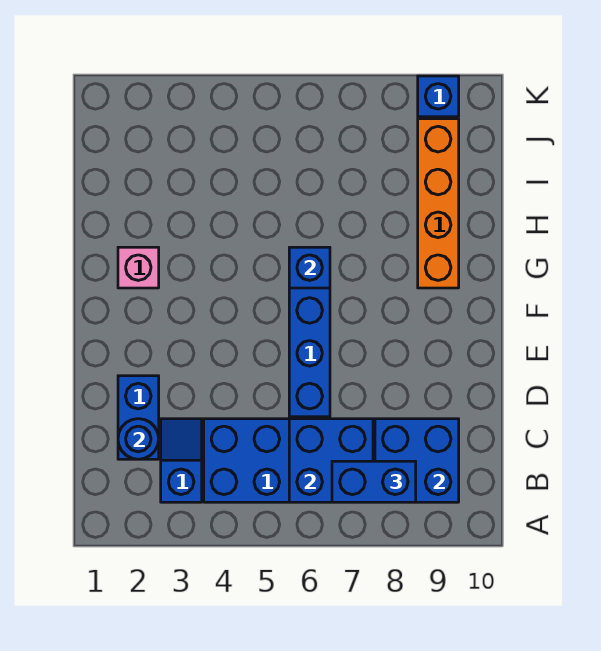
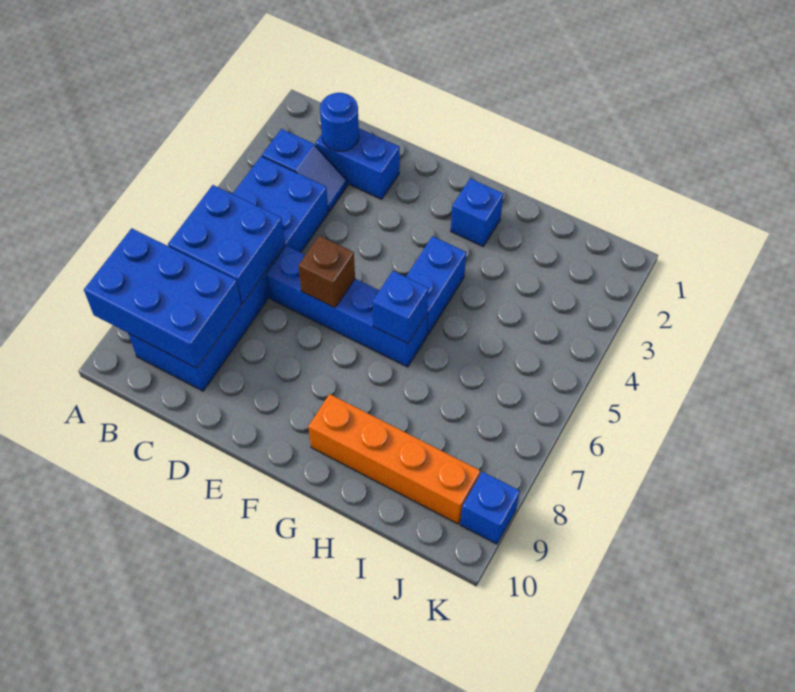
blue 1x2 brick [332,461,416,502] -> blue 1x2 brick moved to [406,236,466,336]
blue 2x2 brick [375,419,459,502] -> blue 2x3 brick [84,228,241,368]
none -> brown 1x1 brick [298,236,355,308]
pink 1x1 brick [118,247,159,288] -> blue 1x1 brick [451,179,503,246]

